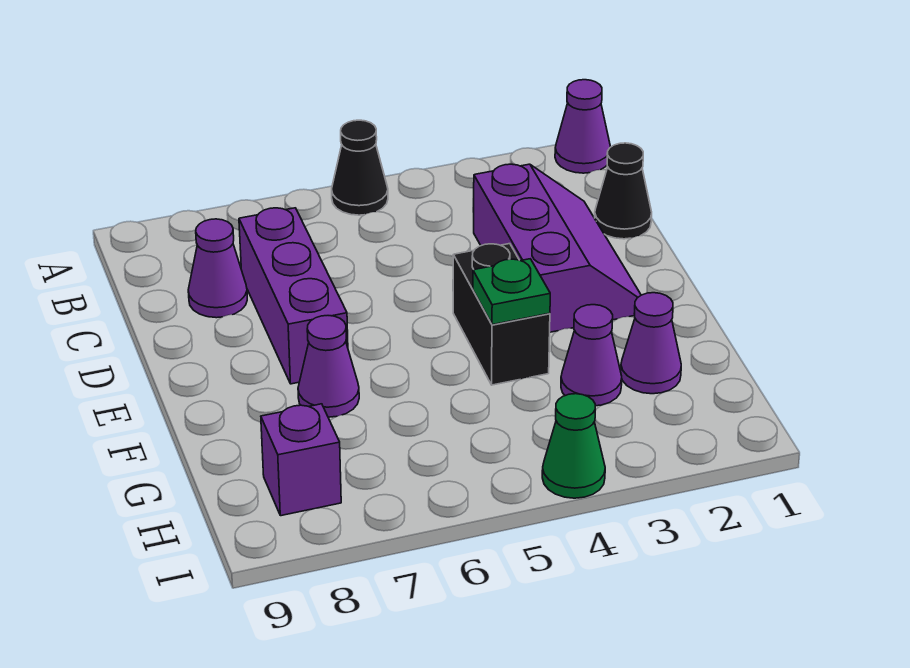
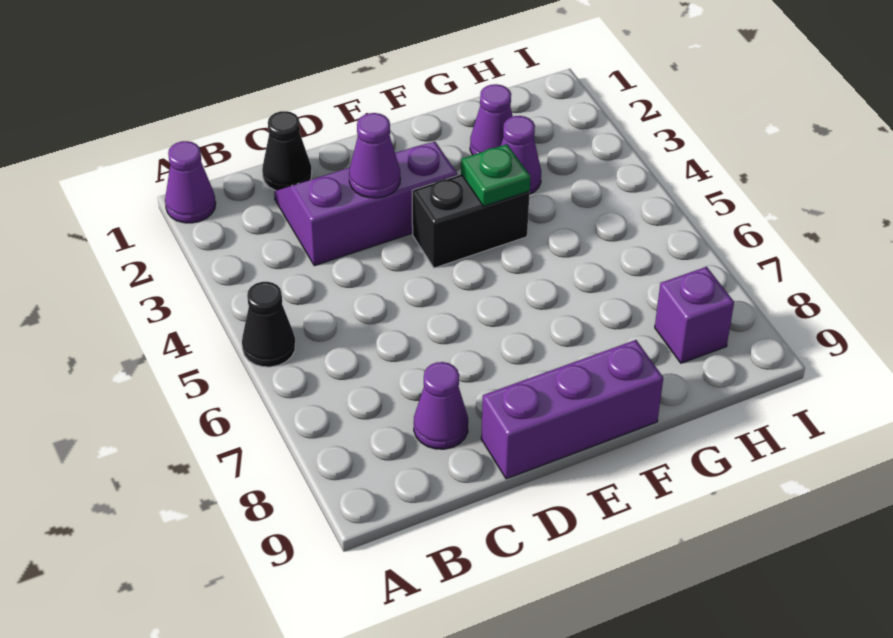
purple 1x3 brick [239,208,348,384] -> purple 1x3 brick moved to [481,340,663,479]
purple 1x1 cone [298,316,359,417] -> purple 1x1 cone moved to [349,113,400,198]
green 1x1 cone [542,394,605,498] -> none

